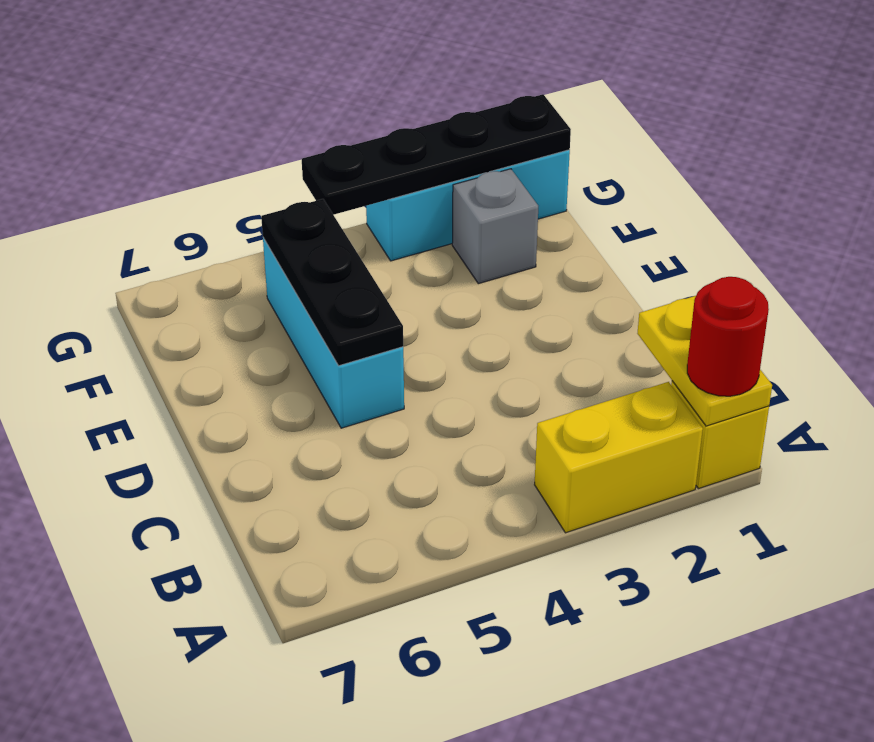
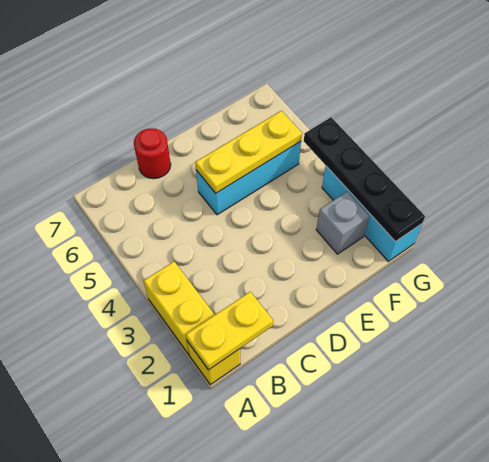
red 1x1 round brick [687,277,769,396] -> red 1x1 round brick moved to [134,128,171,179]
black 1x3 plate [261,199,403,366] -> yellow 1x3 plate [195,111,302,193]

